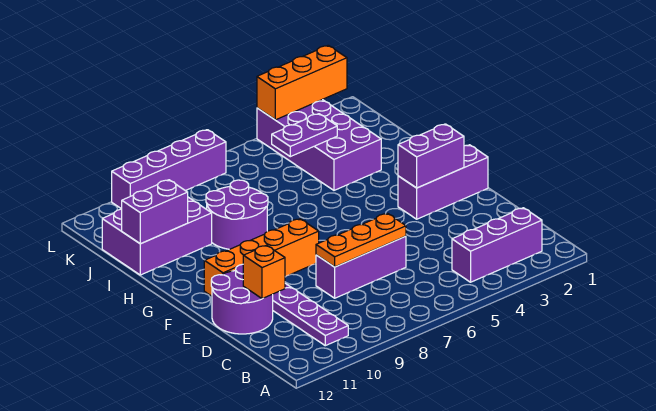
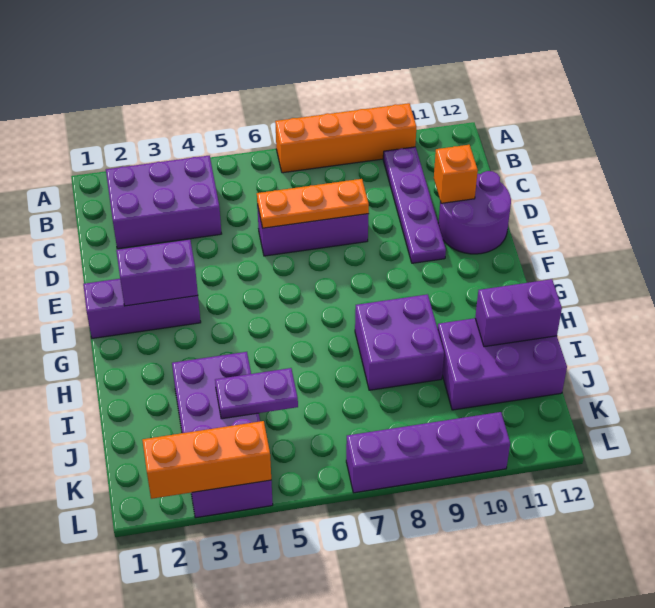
purple 1x3 brick [452,208,542,282] -> purple 2x3 brick [106,156,222,249]
orange 1x4 brick [204,219,319,296] -> orange 1x4 brick moved to [275,103,416,173]
purple 2x2 round brick [206,180,268,249] -> purple 2x2 brick [355,294,444,390]

